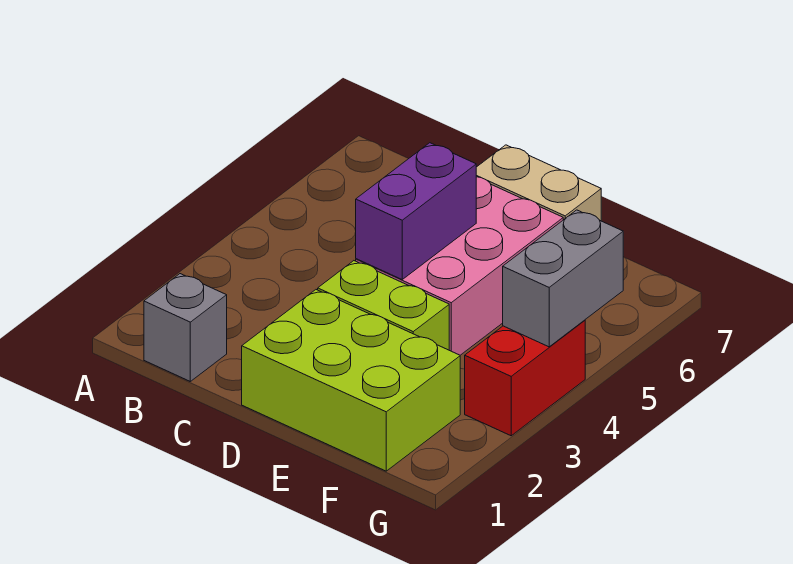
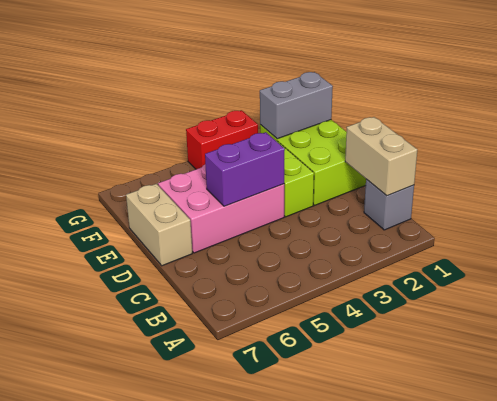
none -> tan 1x2 brick [345,117,417,196]
grey 1x2 brick [503,210,623,347] -> grey 1x2 brick moved to [260,72,333,139]

